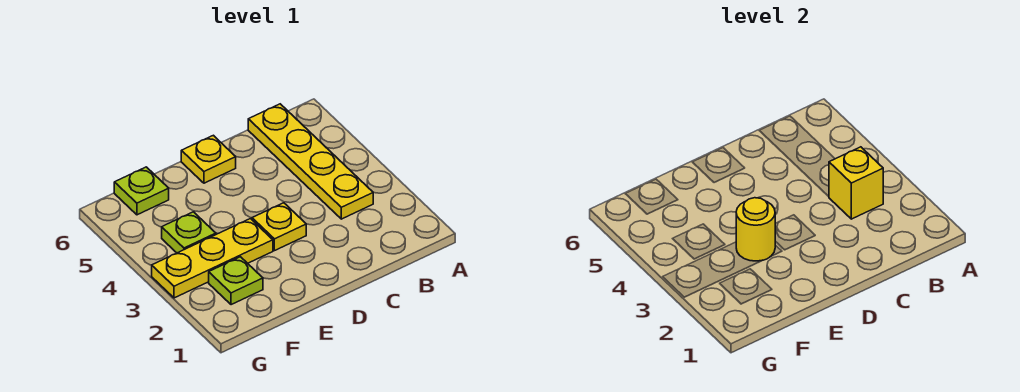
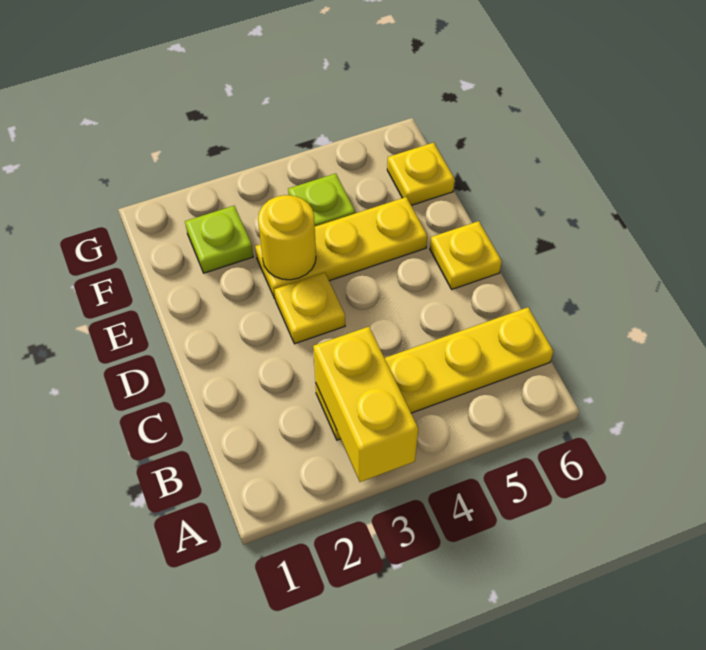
yellow 1x1 brick [829,147,883,219] -> yellow 1x2 brick [313,327,418,482]
yellow 1x3 plate [152,219,273,298] -> yellow 1x3 plate turned to [255,197,427,298]
lime 1x1 plate [114,167,169,215] -> yellow 1x1 plate [387,142,455,205]

